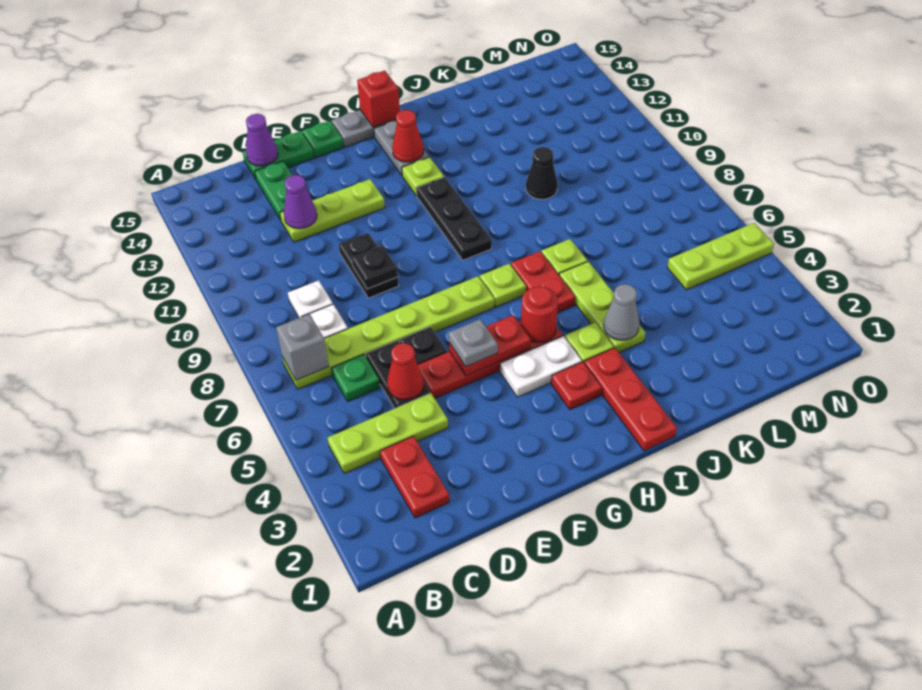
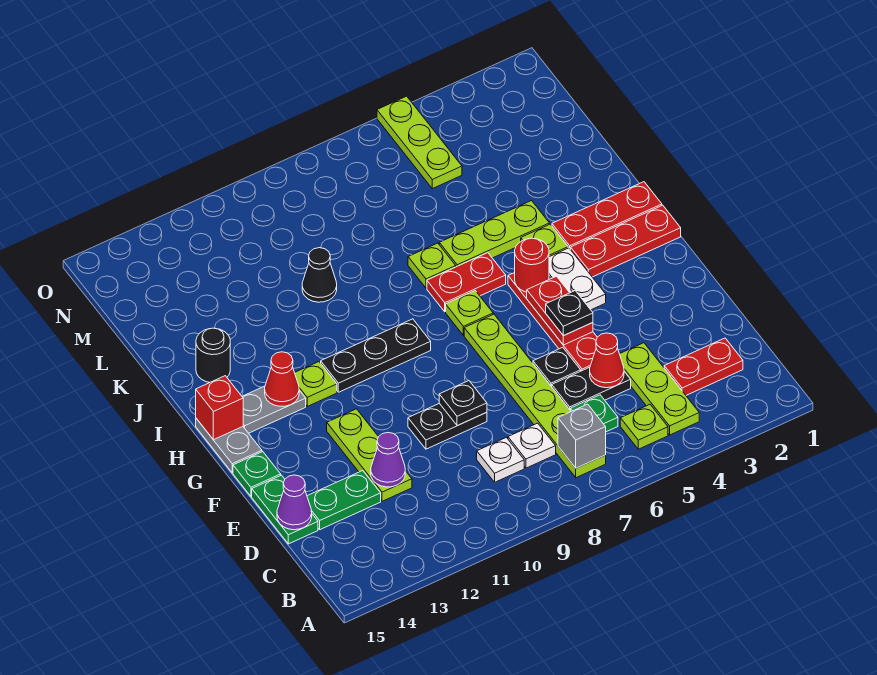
none -> lime 1x1 plate [620,405,668,449]
grey 1x1 plate [449,319,498,366] -> black 1x1 plate [546,291,593,336]
red 1x1 plate [551,362,602,410] -> red 1x3 plate [571,205,681,277]
grey 1x1 cone [604,284,640,340] -> none
none -> black 1x1 round brick [196,328,230,382]

